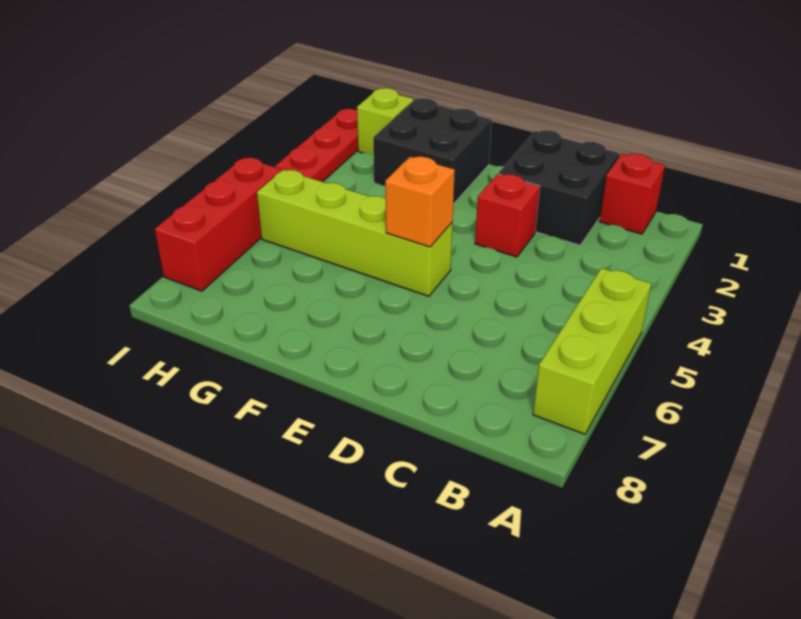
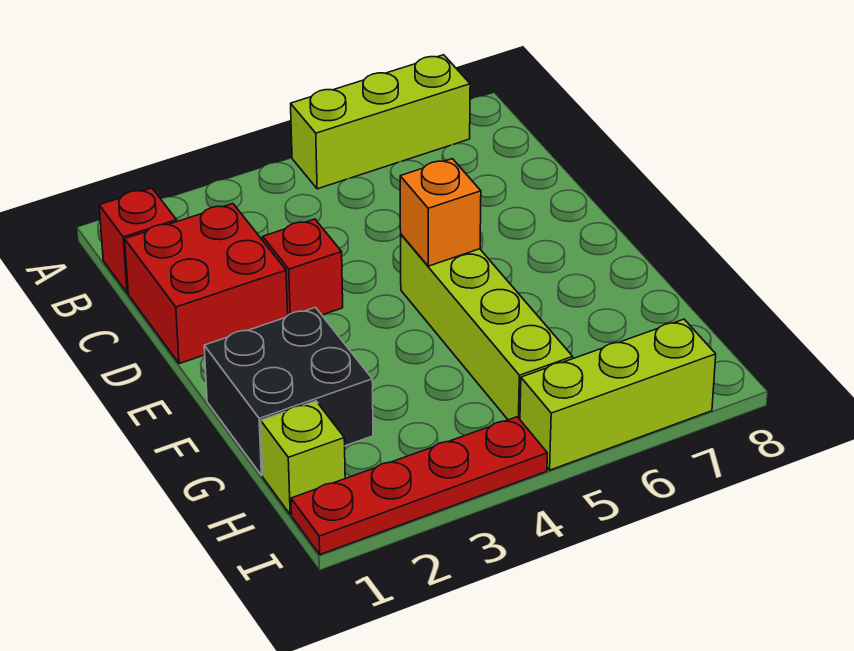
black 2x2 brick [498,130,620,245] -> red 2x2 brick [125,204,288,364]
red 1x3 brick [155,158,281,291] -> lime 1x3 brick [520,319,716,470]

